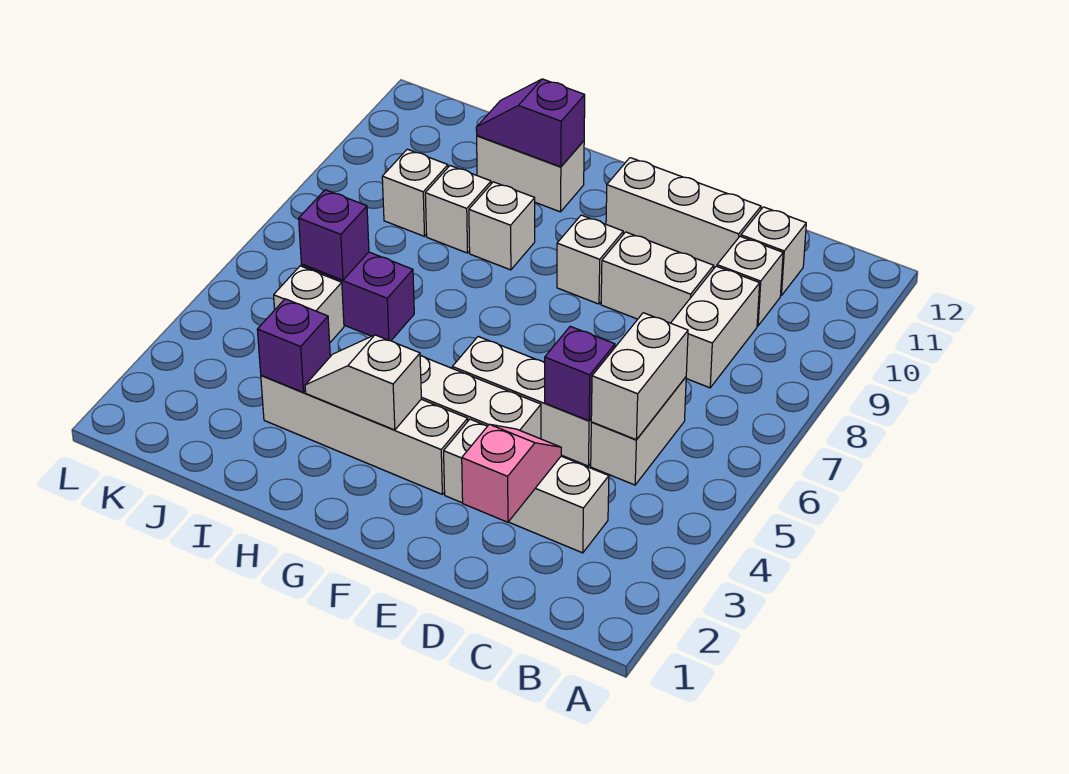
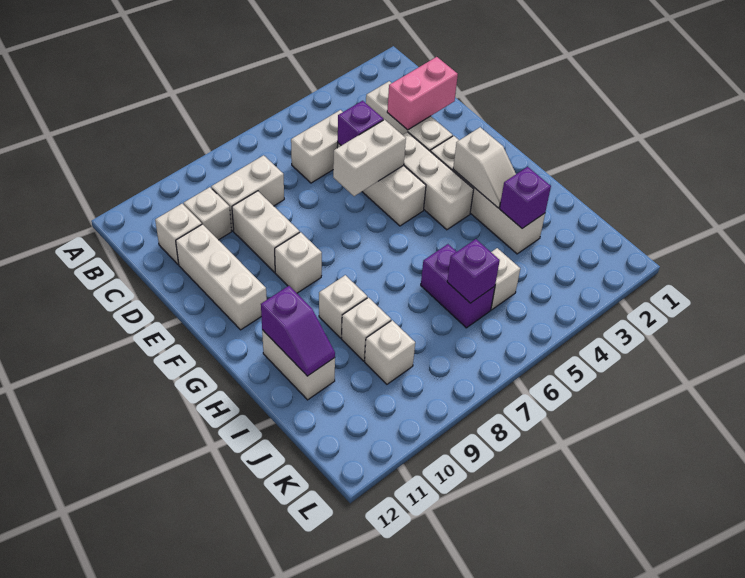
white 1x2 brick [591,313,688,440] -> white 1x2 brick moved to [333,120,406,196]
pink 1x2 slope [462,424,561,522] -> pink 1x2 brick [387,57,458,130]

